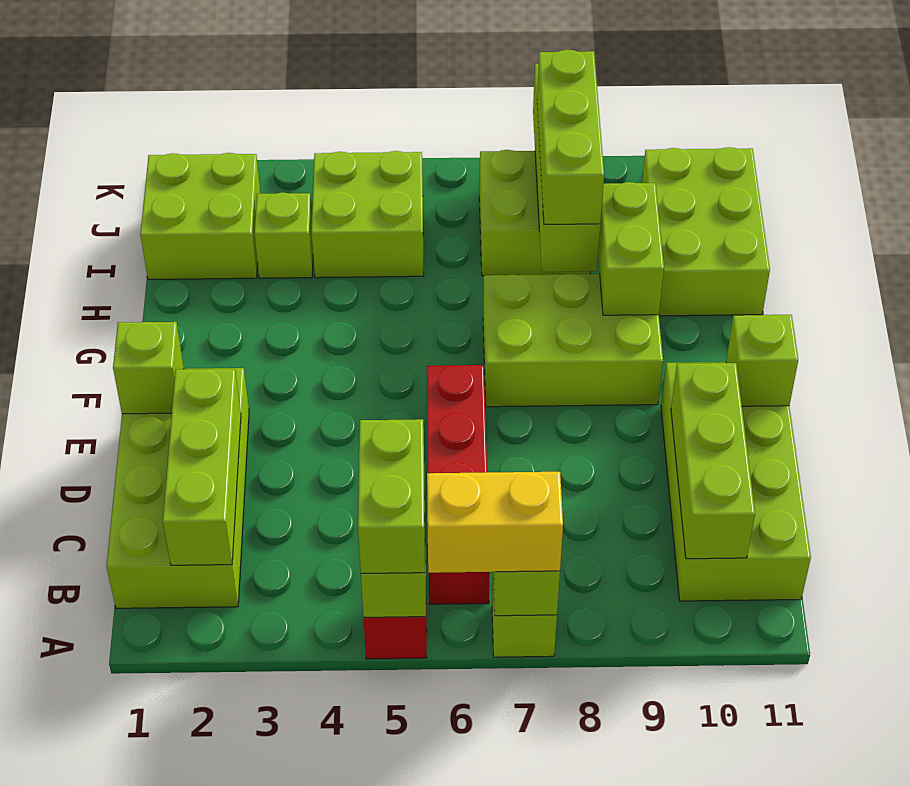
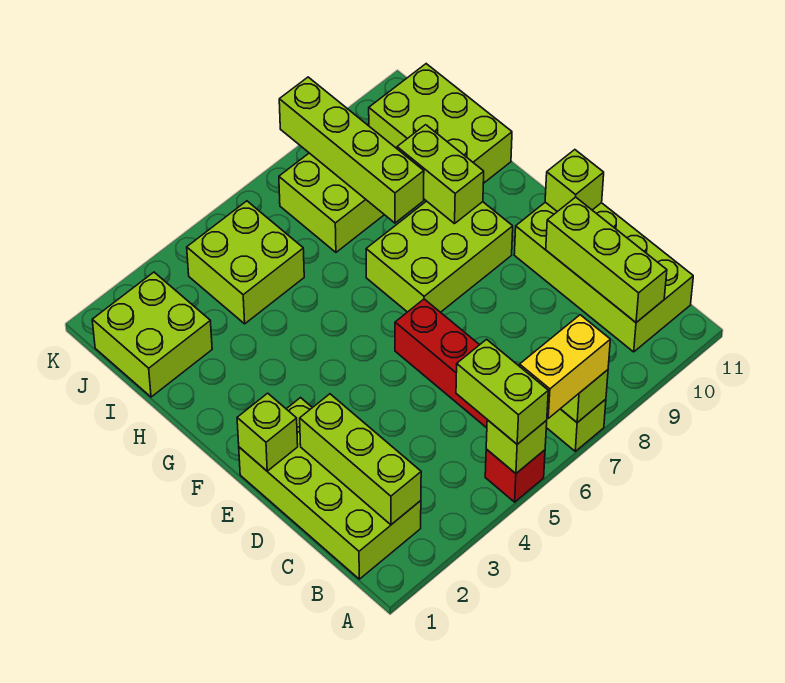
lime 1x3 brick [537,50,604,225] -> none
lime 1x1 brick [255,192,313,278] -> none

